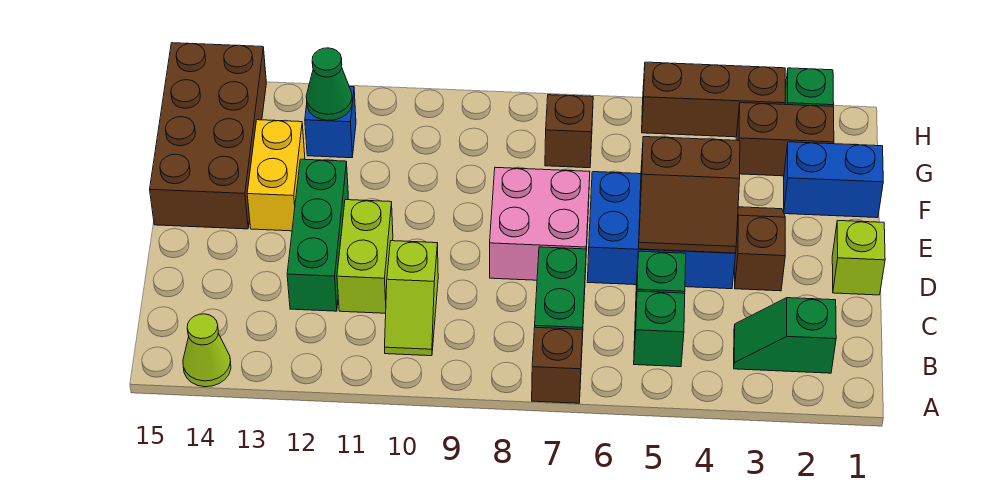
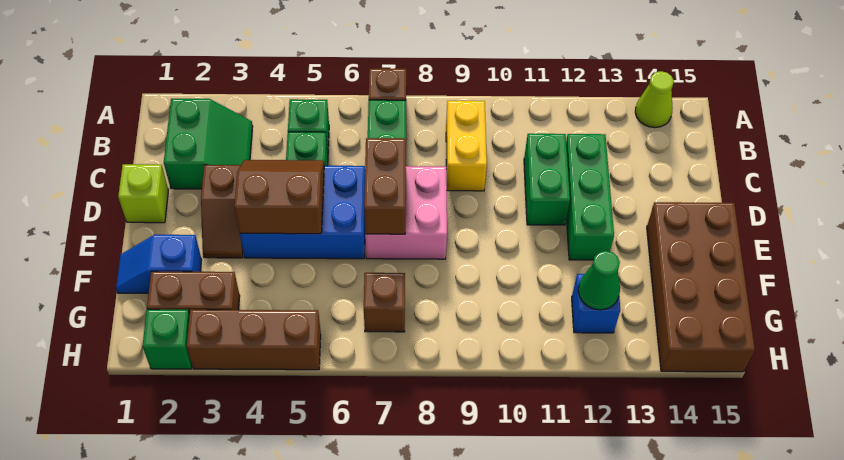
green 1x2 slope [734,298,836,373] -> green 2x2 slope [164,99,253,189]
lime 1x2 slope [385,241,438,356] -> none
lime 1x2 brick [337,200,393,313] -> green 1x2 brick [524,134,570,225]
none -> brown 1x2 brick [364,138,406,234]
yellow 1x2 brick [247,120,305,231] -> yellow 1x2 brick moved to [446,101,487,191]
blue 1x2 brick [784,142,883,218] -> blue 1x2 slope [116,235,202,293]

